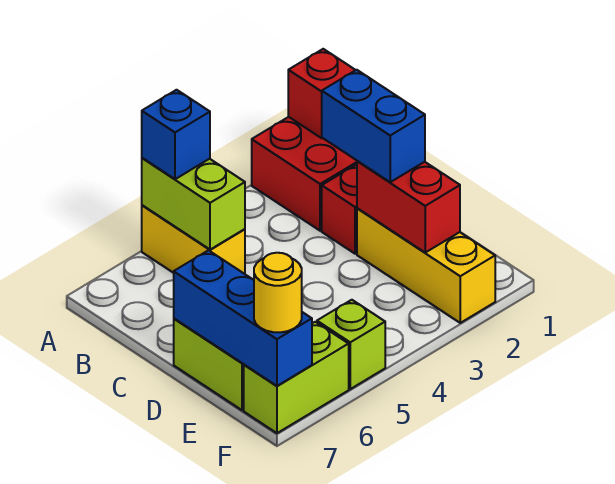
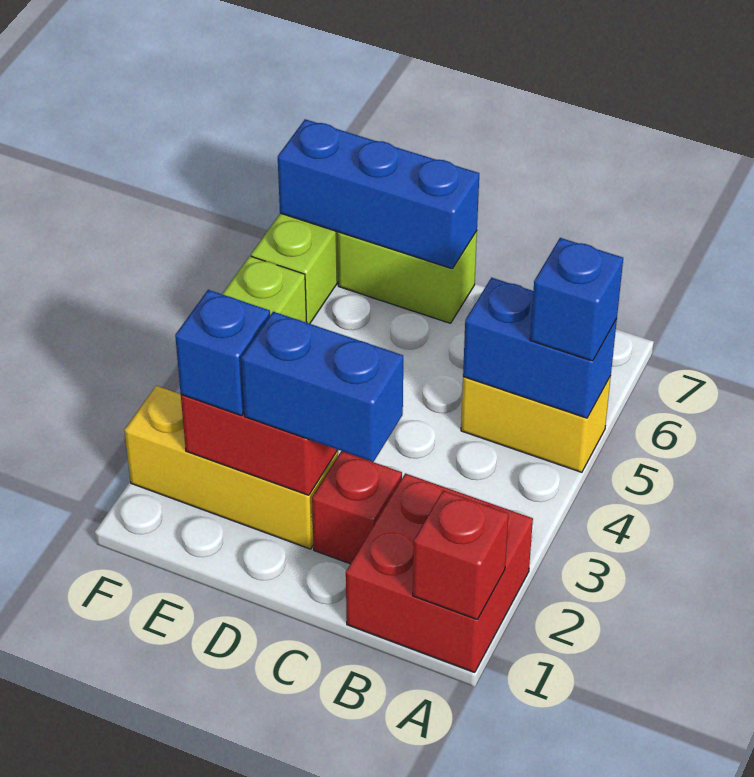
lime 1x2 brick [142,158,245,250] -> blue 1x2 brick [463,278,617,418]
none -> blue 1x1 brick [175,290,270,416]
yellow 1x1 round brick [254,253,302,332] -> none

